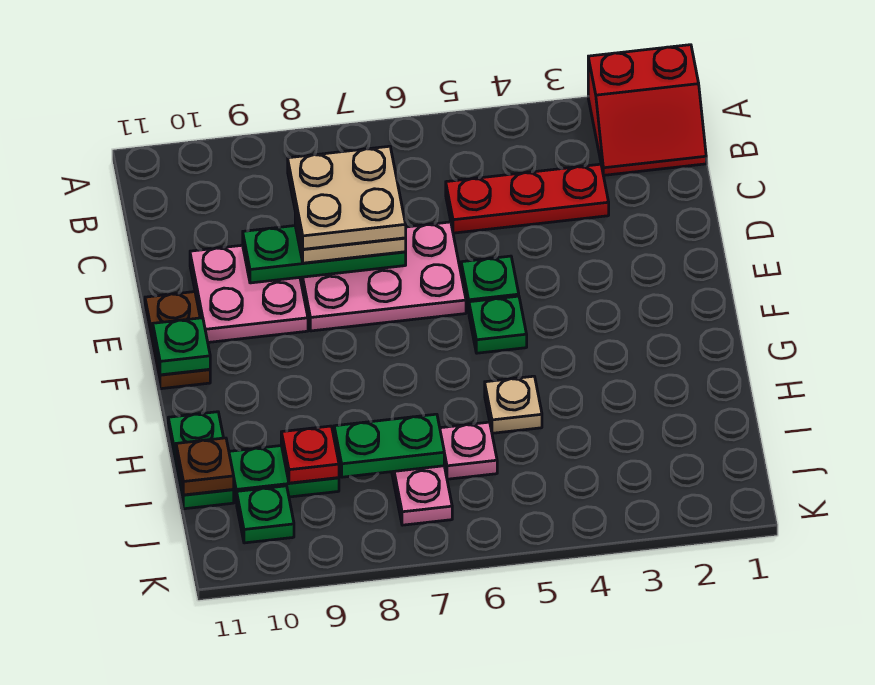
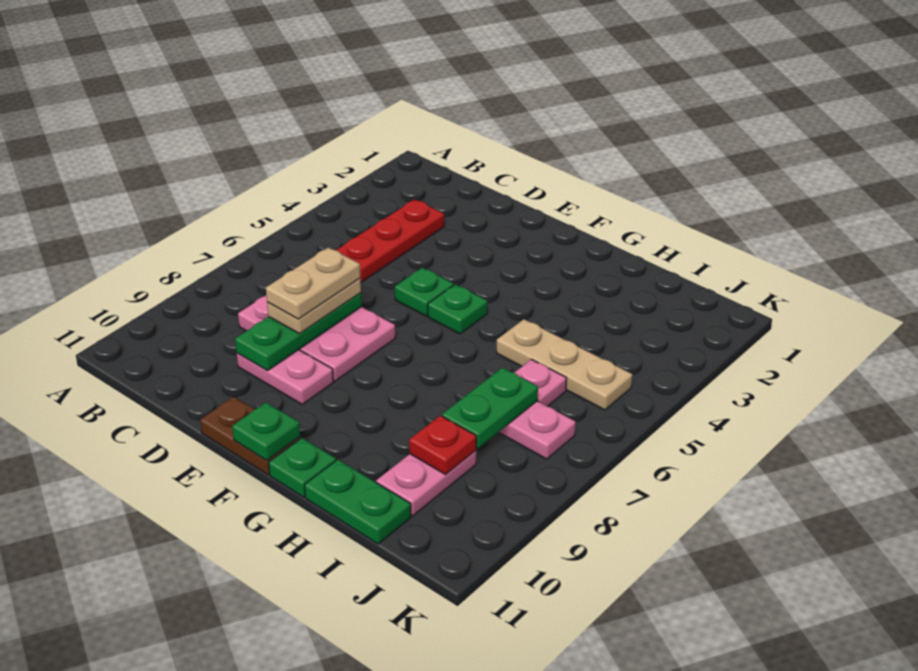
red 2x2 slope [588,45,706,175] -> none
tan 2x2 plate [288,146,406,249] -> tan 1x2 plate [266,247,360,319]
pink 2x3 plate [300,222,466,331] -> pink 2x3 plate turned to [238,295,395,381]
pink 2x2 plate [190,245,308,342] -> pink 1x2 plate [237,350,333,404]
tan 1x1 plate [485,376,542,433] -> tan 1x3 plate [497,319,632,410]
green 1x2 plate [229,446,339,503] -> pink 1x2 plate [376,451,476,516]
brown 1x1 plate [176,438,234,495] -> none
green 1x1 plate [237,486,294,543] -> green 1x1 plate moved to [269,438,336,497]

